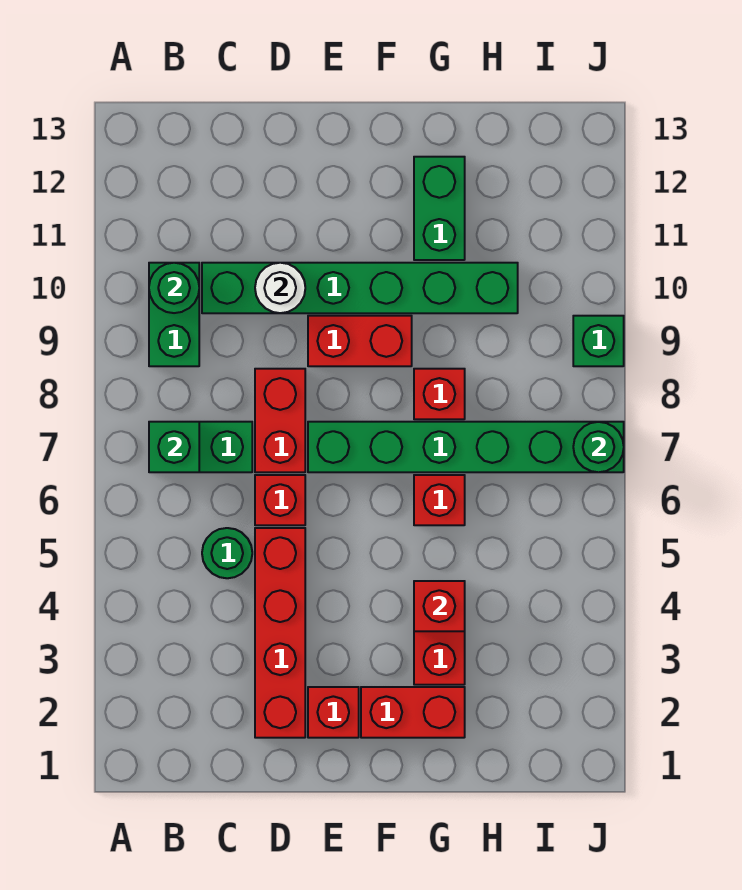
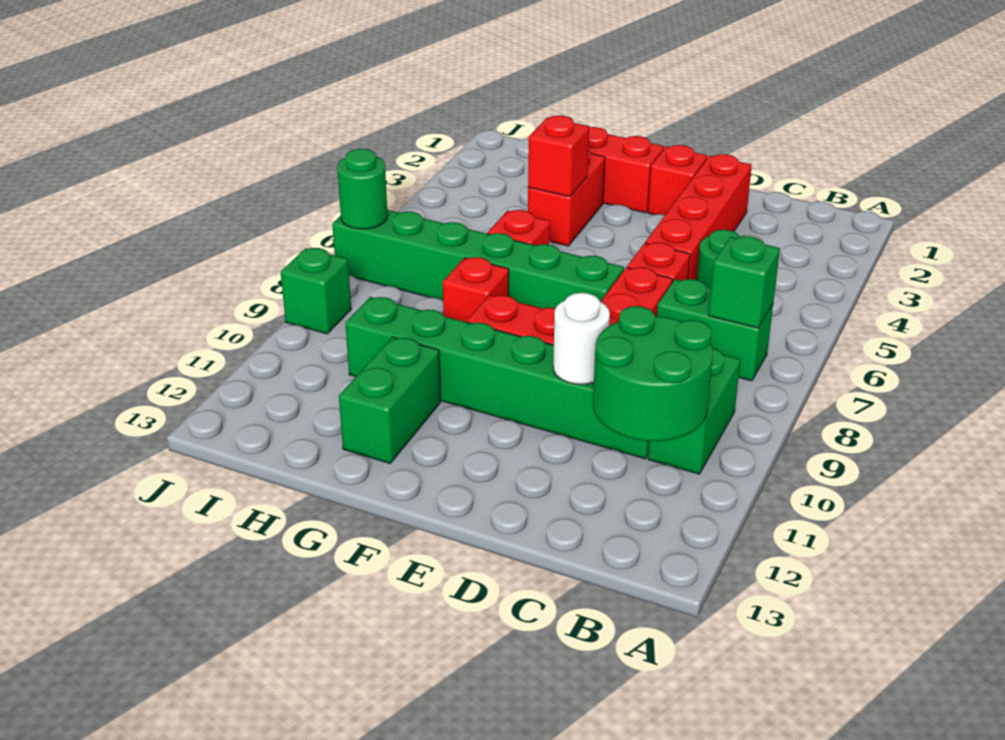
green 1x1 round brick [149,263,199,313] -> green 2x2 round brick [593,306,713,441]

